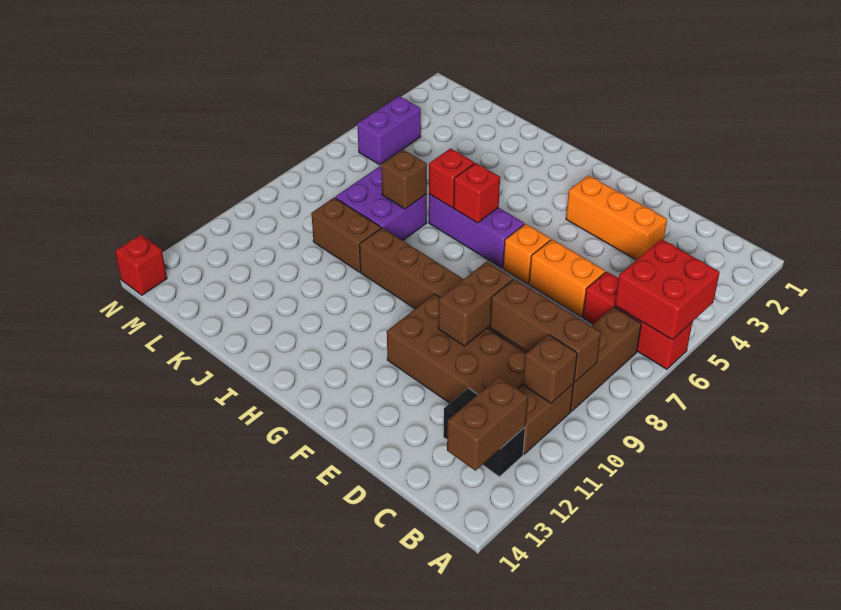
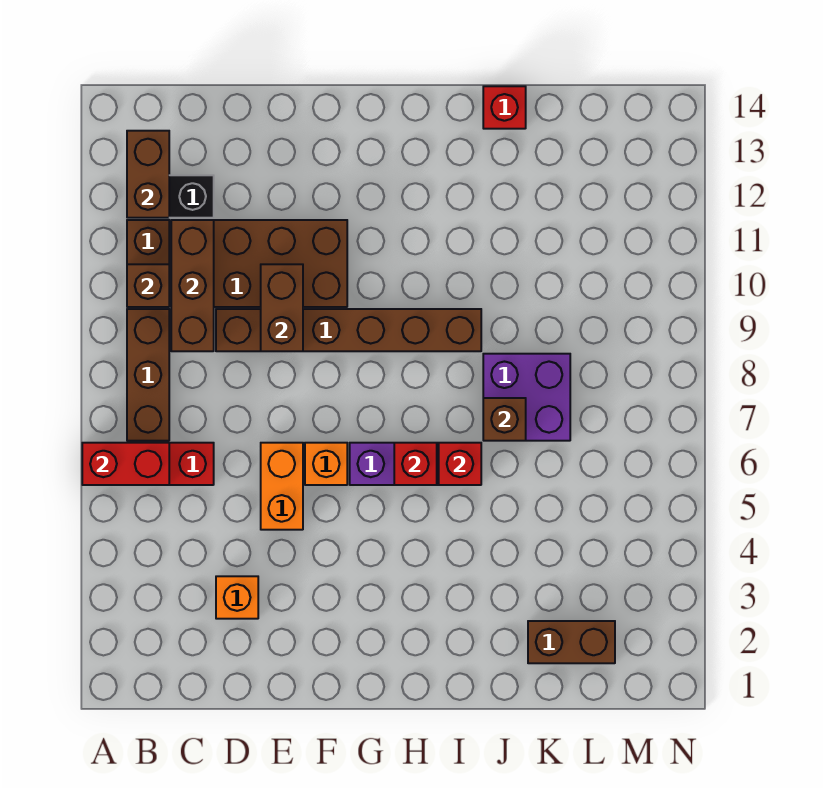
red 2x2 brick [615,239,720,340] -> red 1x2 brick [82,443,169,485]
brown 1x3 brick [490,279,601,382] -> brown 1x3 brick turned to [171,220,214,351]
orange 1x3 brick [566,175,667,260] -> orange 1x1 brick [216,576,258,619]
orange 1x2 brick [529,239,605,317] -> orange 1x2 brick turned to [261,443,303,530]
brown 1x2 brick [311,198,381,272] -> brown 1x2 brick moved to [528,621,615,663]
purple 1x2 brick [357,96,421,165] -> none
red 1x1 brick [115,235,167,295] -> red 1x1 brick moved to [483,86,526,129]

